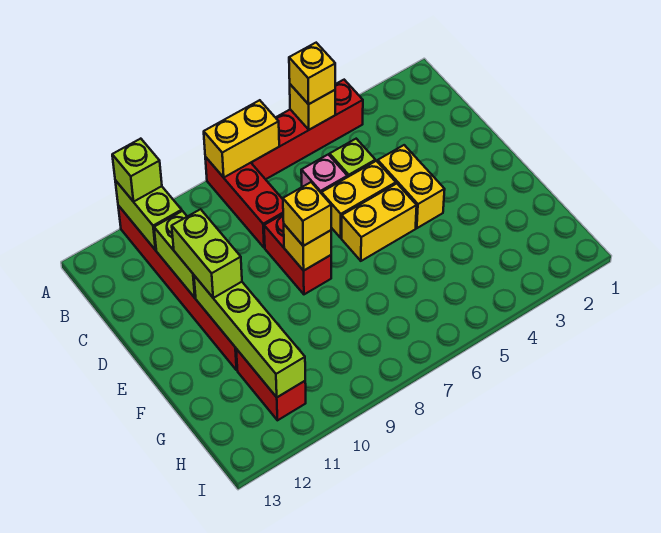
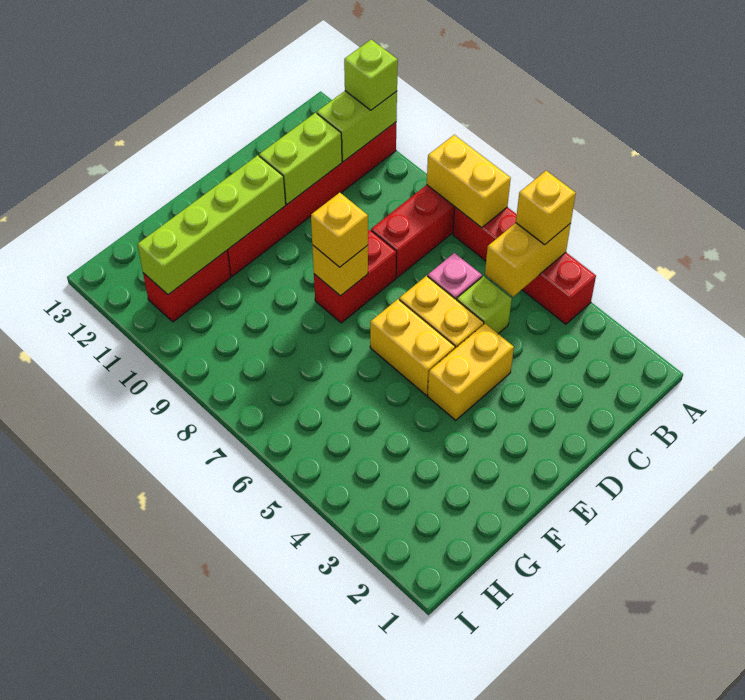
yellow 1x1 brick [290,84,335,130] -> yellow 1x2 brick [485,223,571,297]
lime 1x2 brick [172,209,242,298] -> none

